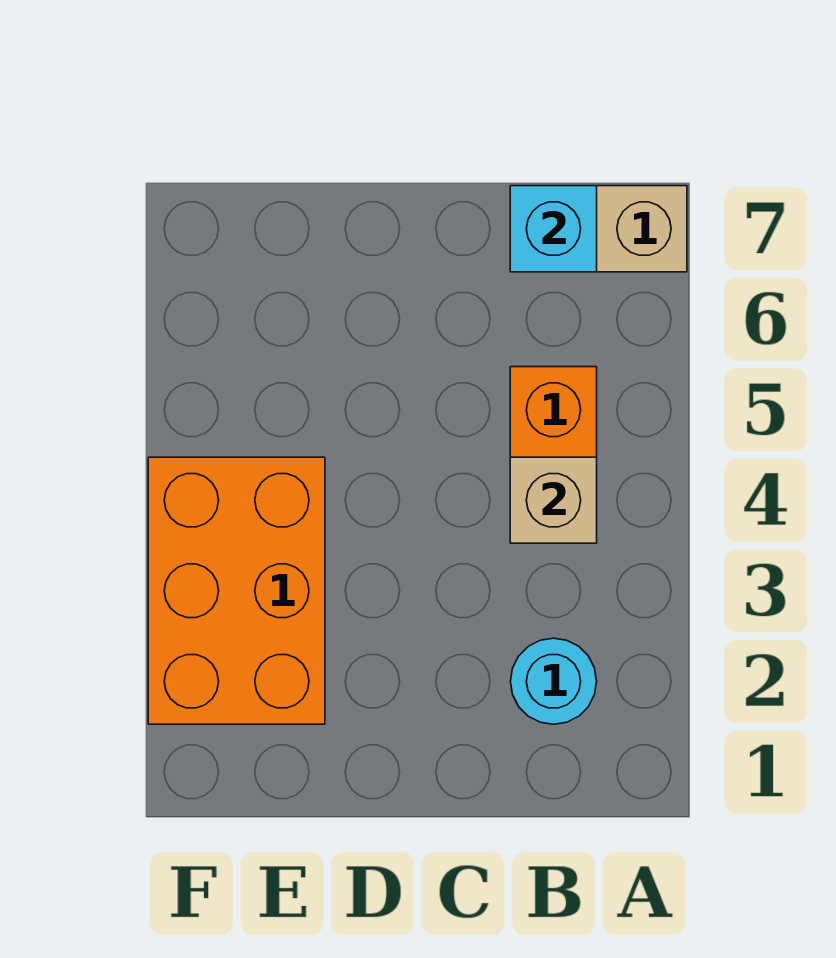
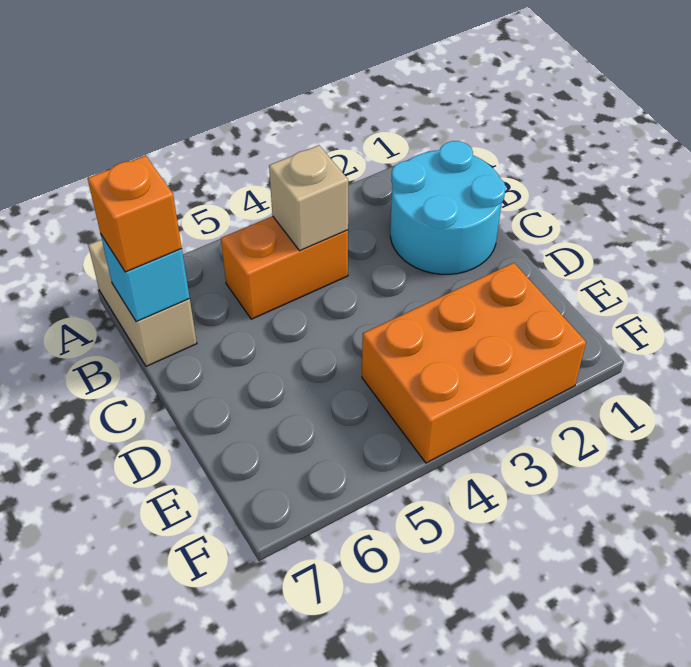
cyan 1x1 round brick [510,638,597,724] -> cyan 2x2 round brick [390,141,506,274]
none -> orange 1x1 brick [88,155,182,272]

